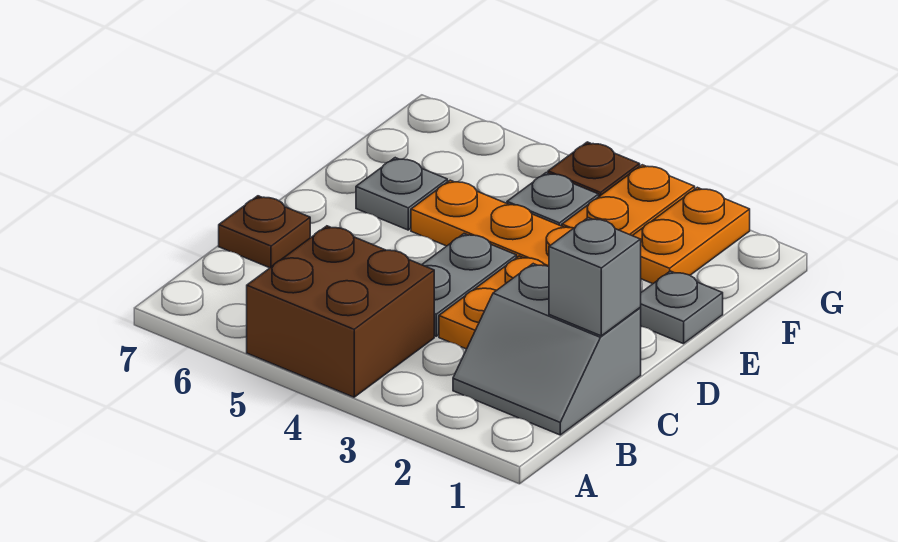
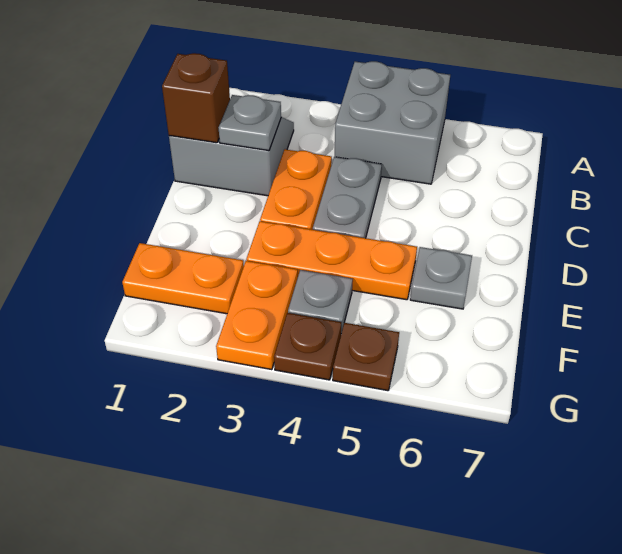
brown 2x2 brick [247,226,434,397] -> grey 2x2 brick [334,61,450,184]
grey 1x1 brick [549,218,641,336] -> brown 1x1 brick [162,53,230,143]
brown 1x1 plate [219,196,310,268] -> brown 1x1 plate moved to [333,323,399,391]
grey 1x1 plate [640,271,723,344] -> grey 1x1 plate moved to [219,95,281,151]
orange 1x2 plate [632,187,750,284] -> orange 1x2 plate turned to [122,243,244,314]

